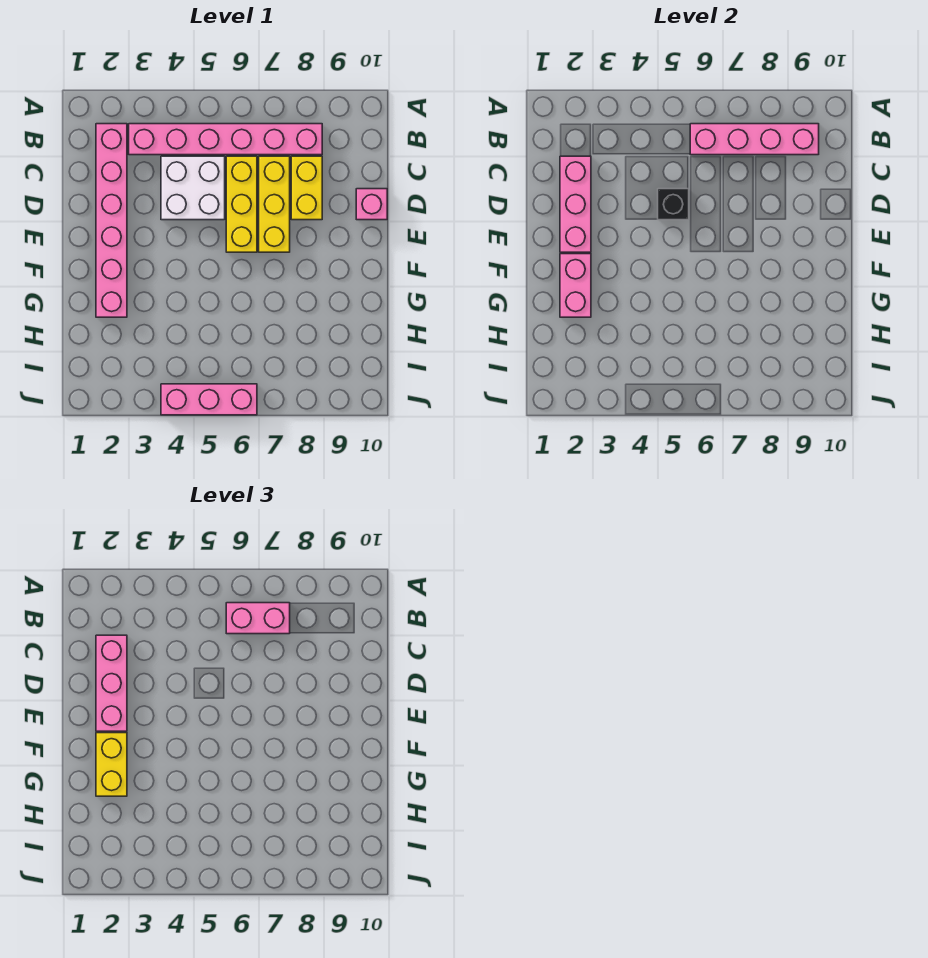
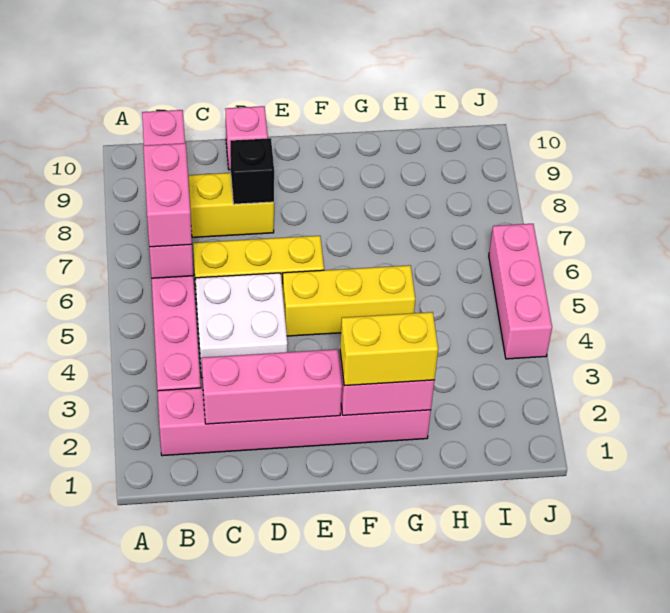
pink 1x3 brick [96,635,127,731] -> none
yellow 1x3 brick [259,156,290,252] -> yellow 1x3 brick moved to [283,265,415,336]
black 1x1 brick [658,189,689,220] -> black 1x1 brick moved to [230,138,274,204]

